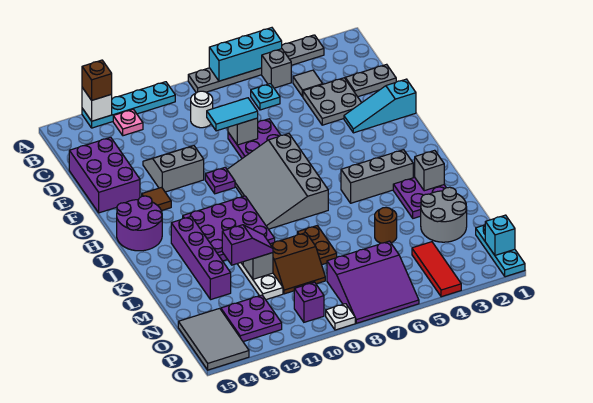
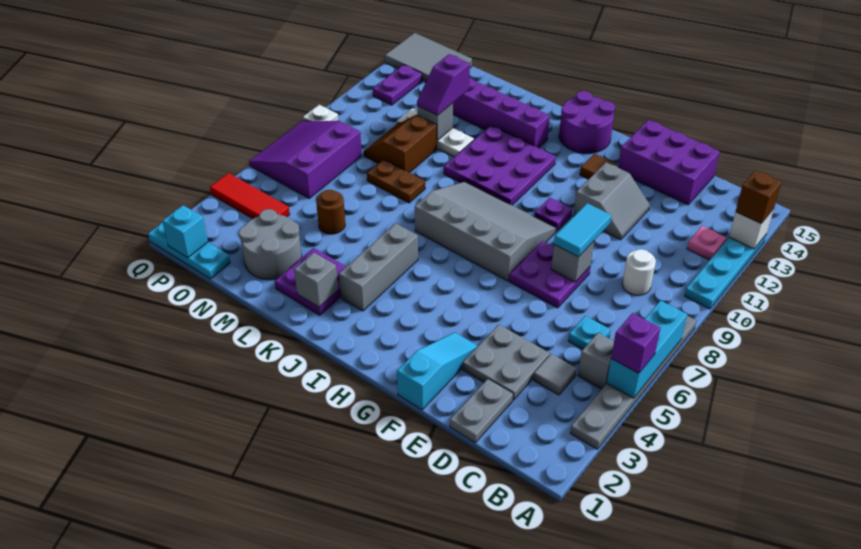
purple 2x2 plate [221,295,282,342] -> purple 1x2 plate [373,65,422,105]
purple 1x1 brick [294,282,324,322] -> purple 1x1 brick moved to [611,313,661,373]

